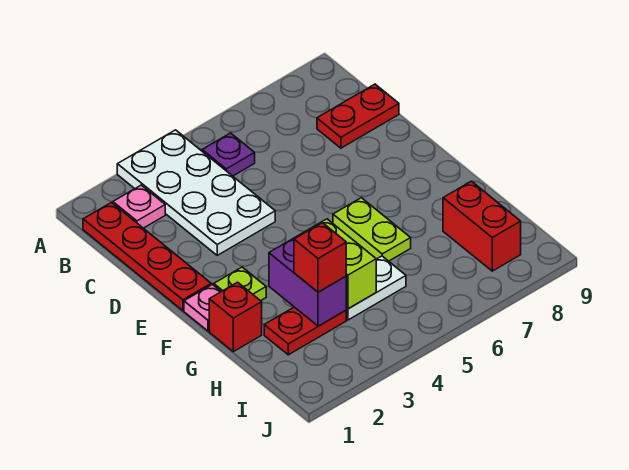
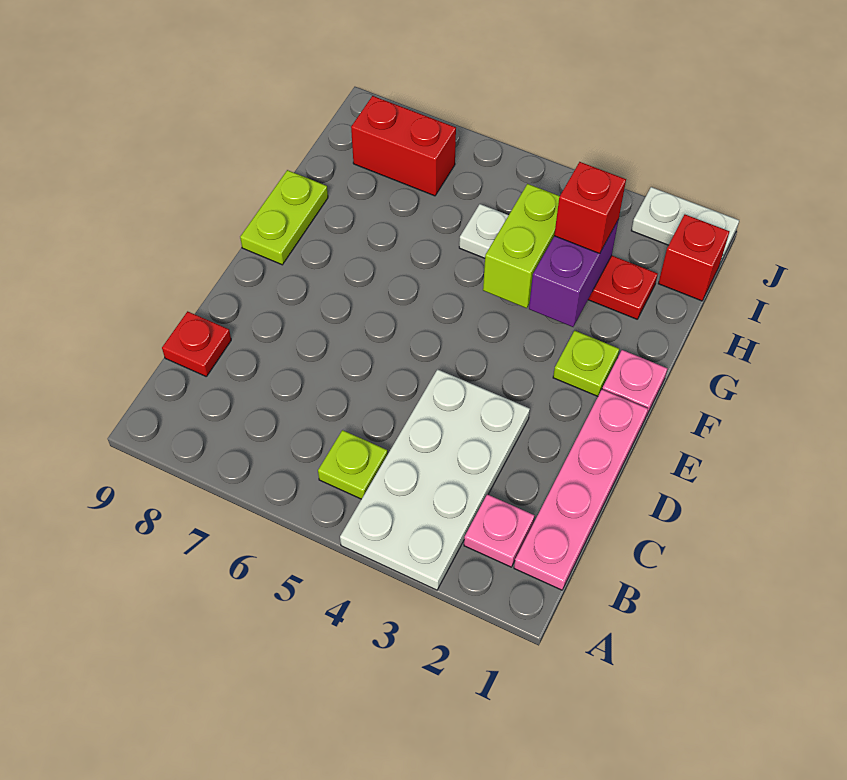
red 1x4 plate [83,203,211,311] -> pink 1x4 plate [514,390,648,590]
purple 1x1 plate [202,133,255,176] -> lime 1x1 plate [318,430,388,499]
red 1x2 plate [317,84,399,148] -> red 1x1 plate [162,311,231,376]
lime 1x2 plate [333,198,411,261] -> lime 1x2 plate moved to [240,170,328,265]
red 1x1 brick [209,282,262,352] -> red 1x1 brick moved to [658,215,730,301]
red 1x2 brick [443,181,521,271] -> red 1x2 brick turned to [351,96,456,196]
none -> white 1x2 plate [631,187,739,263]

